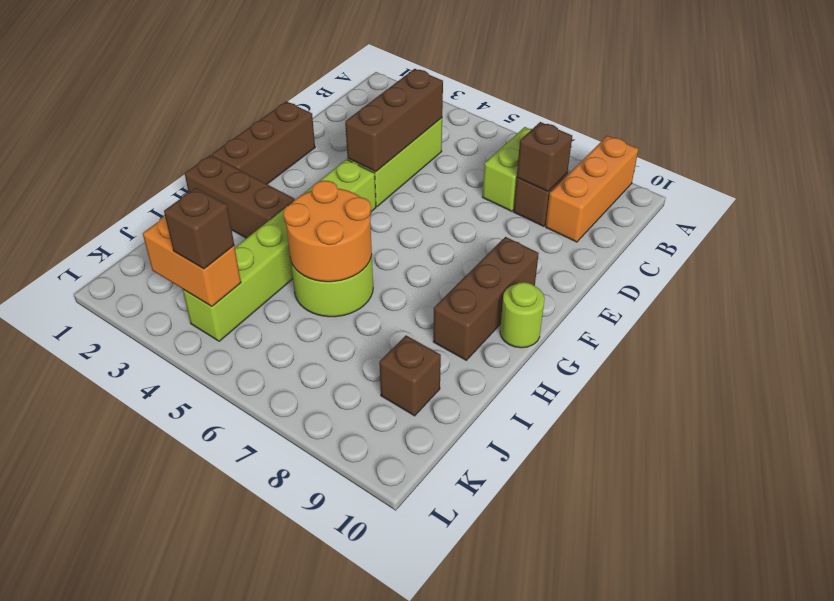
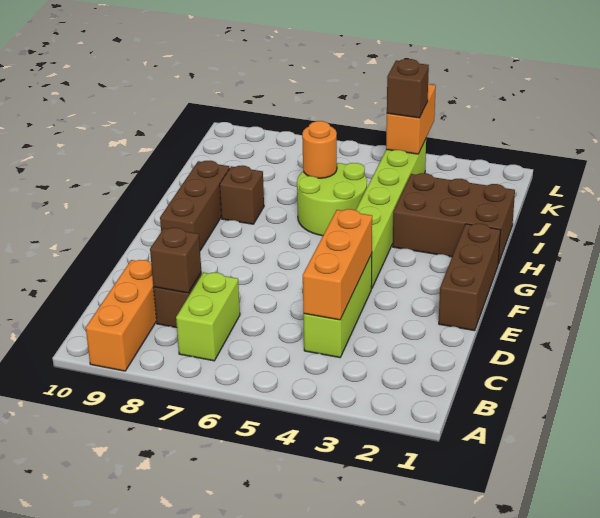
brown 1x3 brick [345,69,443,172] -> orange 1x3 brick [303,209,372,320]
lime 1x1 round brick [500,282,545,348] -> none
brown 1x3 brick [185,155,295,238] -> brown 2x3 brick [393,173,515,264]
orange 2x2 round brick [284,181,372,282] -> orange 1x1 round brick [302,121,337,178]
brown 1x1 brick [379,335,441,416] -> brown 1x1 brick moved to [220,166,264,224]
orange 1x2 brick [143,217,241,307] -> orange 1x2 brick turned to [386,84,436,154]

